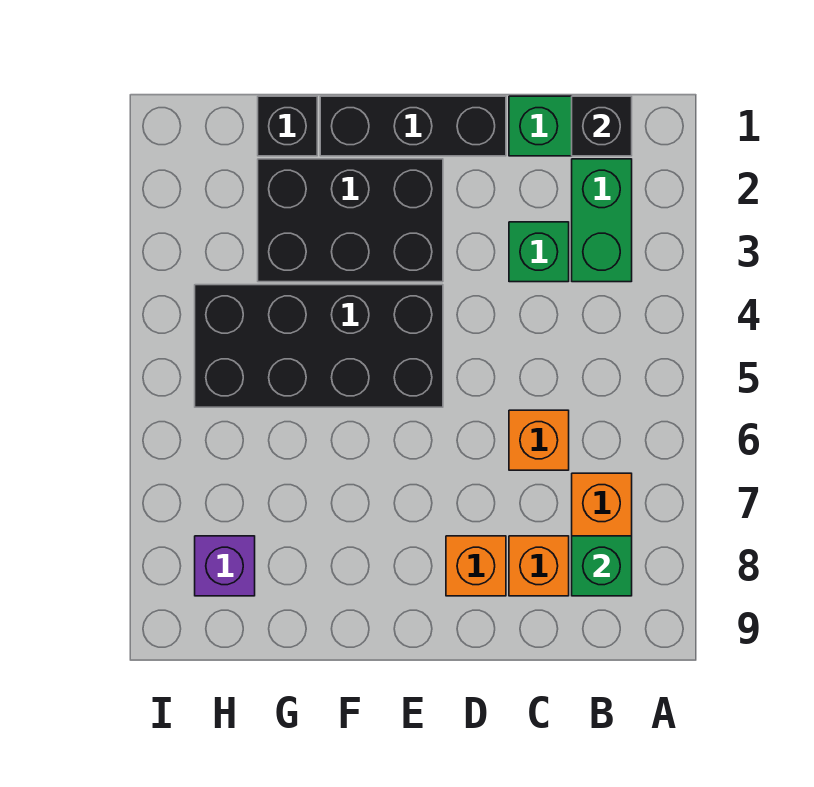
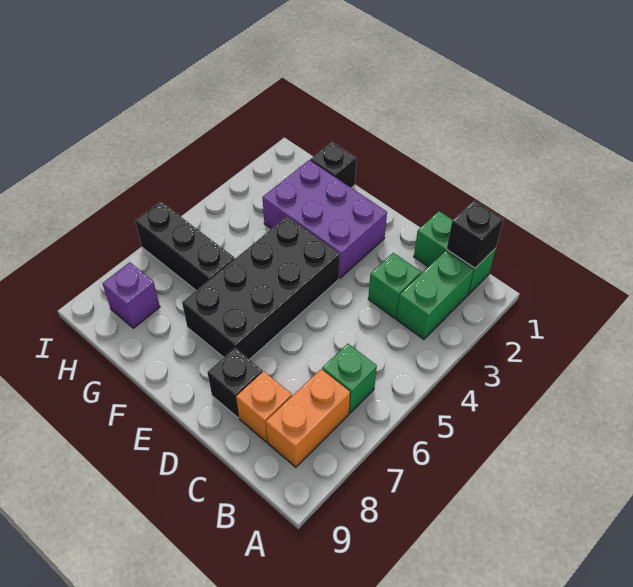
green 1x1 brick [572,536,632,596] -> green 1x1 brick moved to [322,344,377,413]
orange 1x1 brick [509,410,569,470] -> none
black 1x3 brick [320,96,506,156] -> black 1x3 brick moved to [135,202,235,290]
orange 1x1 brick [446,536,506,596] -> black 1x1 brick [207,348,262,418]
black 2x3 brick [258,159,443,282] -> purple 2x3 brick [262,160,387,278]
black 2x4 brick [195,285,443,407] -> black 2x4 brick turned to [182,217,340,360]

